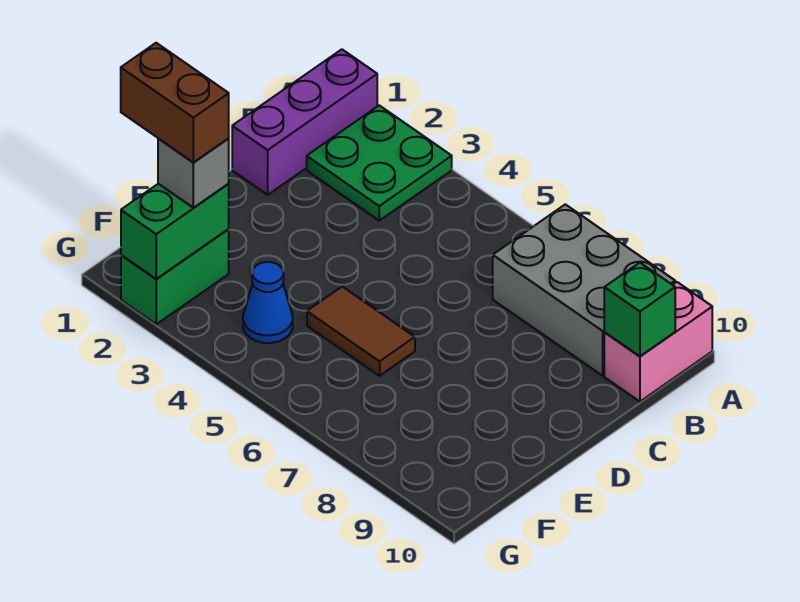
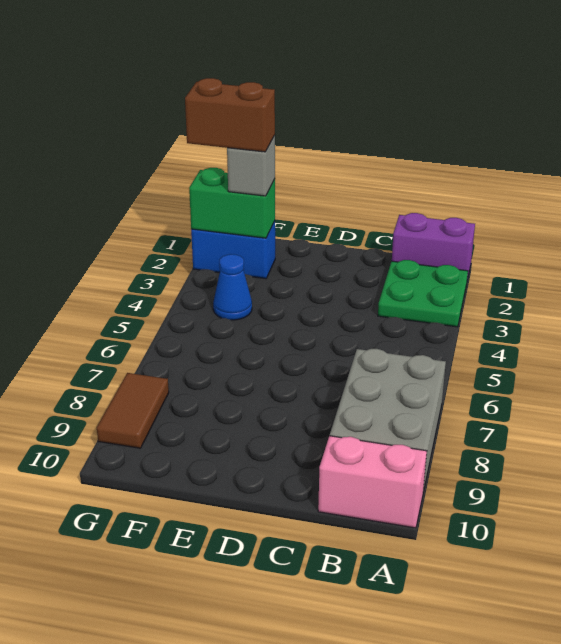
purple 1x3 brick [232,49,377,195] -> purple 1x2 brick [392,213,475,280]
green 1x1 brick [604,263,675,356] -> none
brown 1x2 tile [307,287,415,376] -> brown 1x2 tile moved to [97,373,169,448]
brown 1x2 brick [121,43,229,162] -> brown 1x2 brick turned to [185,78,275,152]
green 1x2 brick [121,229,229,324] -> blue 1x2 brick [191,221,275,279]

